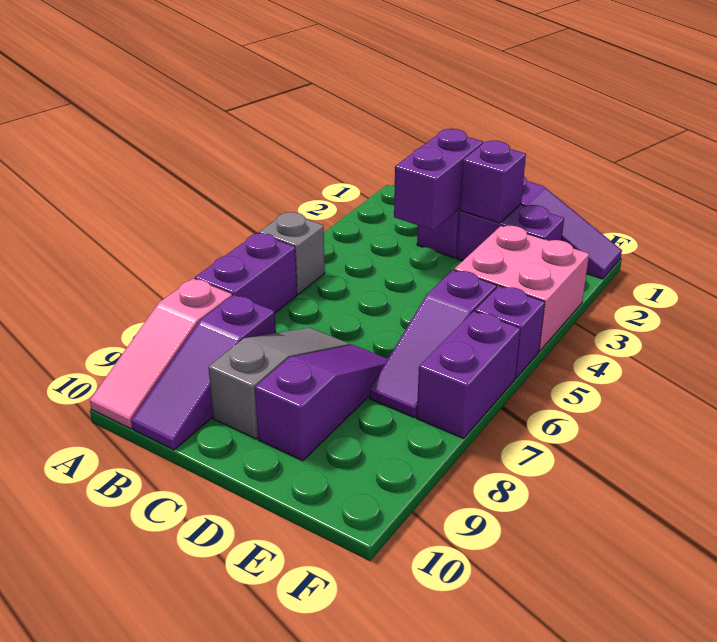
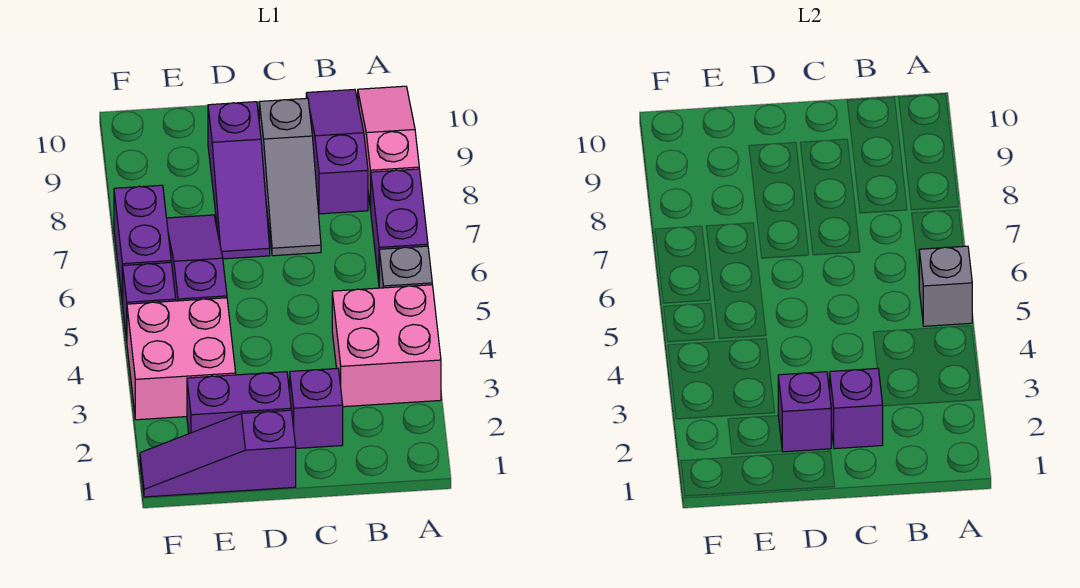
none -> pink 2x2 brick [332,285,441,407]
none -> grey 1x1 brick [919,246,972,326]
purple 1x2 brick [394,129,483,230] -> purple 1x1 brick [830,368,883,449]

